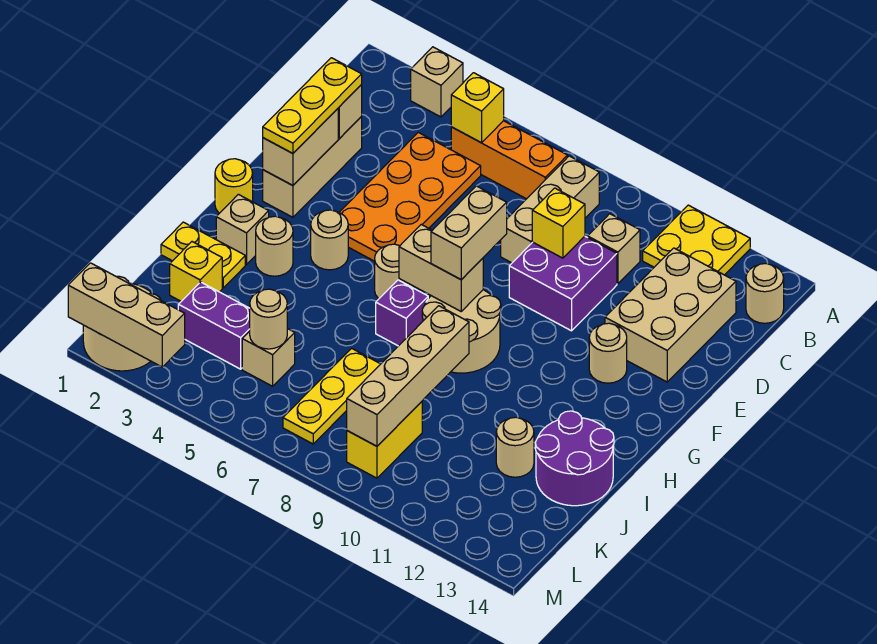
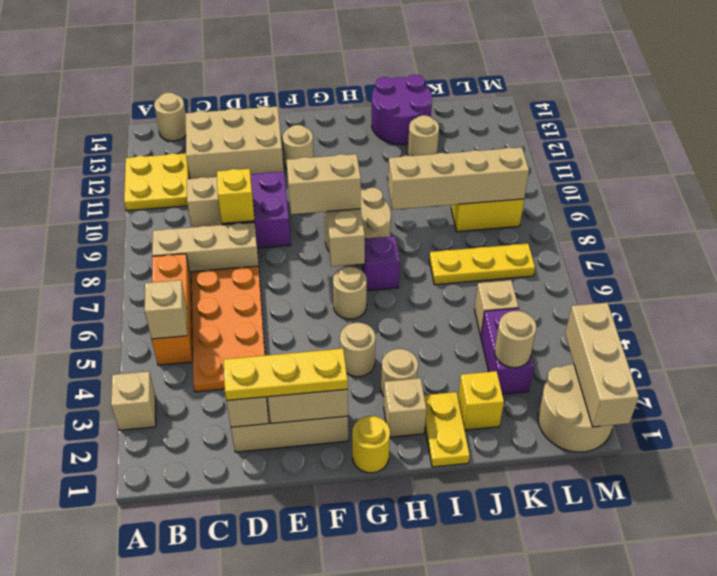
yellow 1x1 brick [451,73,504,143] -> tan 1x1 brick [145,280,187,339]
orange 2x4 plate [339,132,481,261] -> orange 2x4 plate turned to [191,266,265,392]
tan 1x1 round brick [250,289,287,349] -> tan 1x1 round brick moved to [495,311,536,368]

